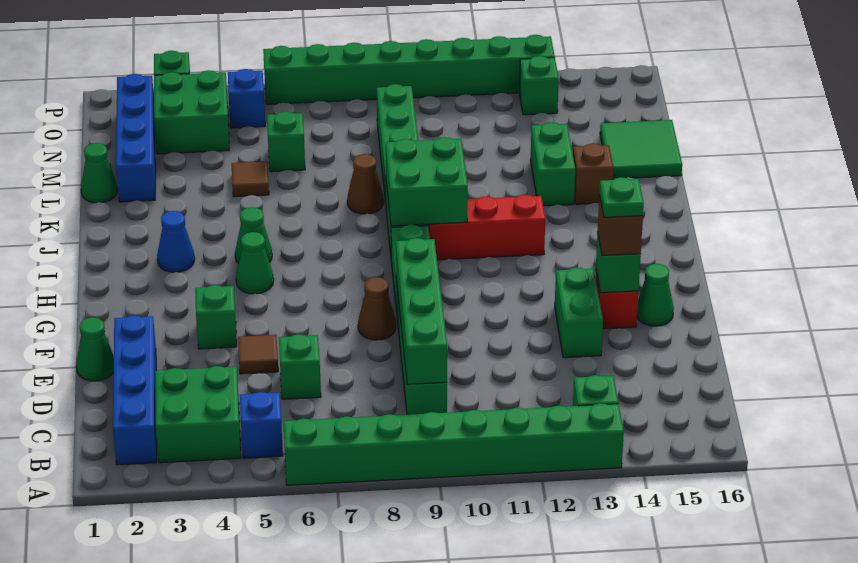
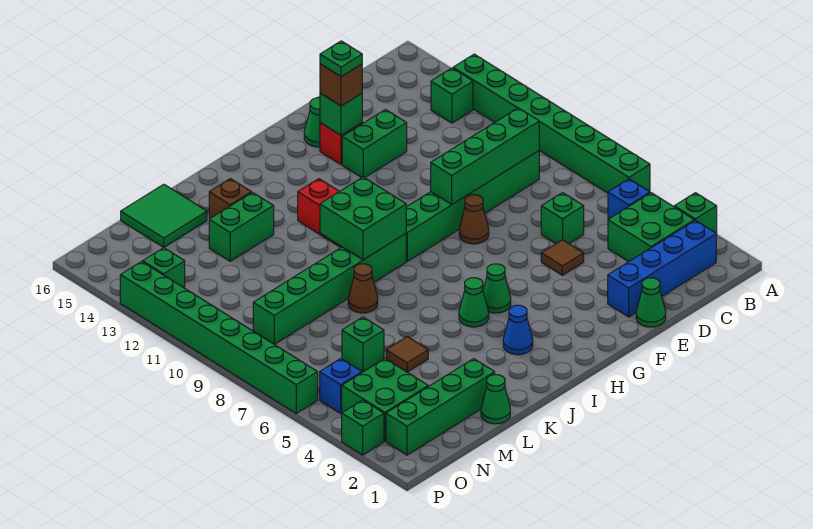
green 1x1 brick [195,285,237,349] -> green 1x1 brick moved to [674,193,717,235]
blue 1x4 brick [116,74,155,202] -> green 1x4 brick [386,359,495,455]

